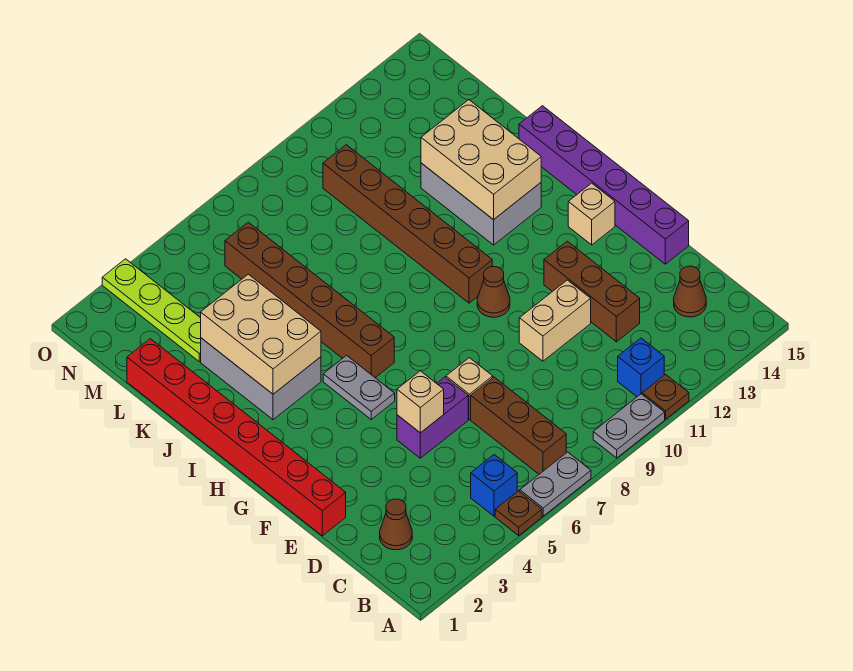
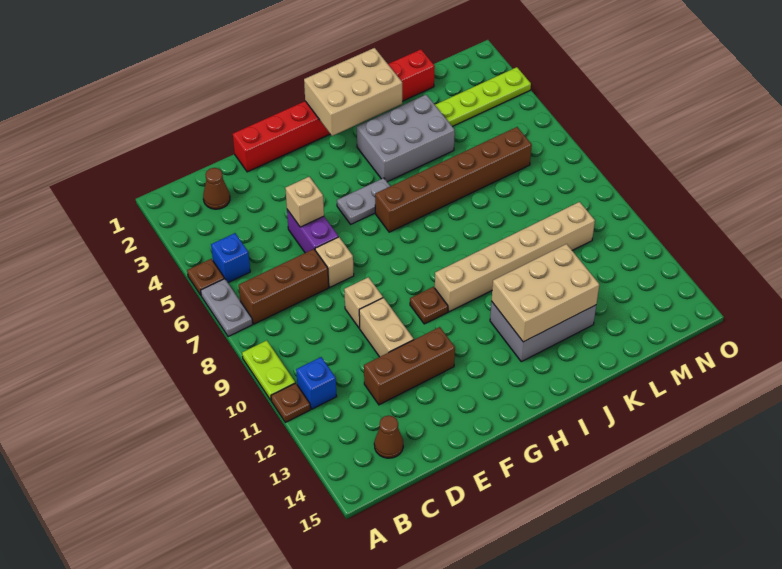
grey 1x2 plate [593,394,665,458] -> lime 1x2 plate [242,340,295,400]
purple 1x6 brick [519,106,689,264] -> none
brown 1x1 cone [477,267,510,317] -> brown 1x1 plate [410,287,448,324]
tan 1x1 brick [568,183,615,245] -> tan 1x1 brick moved to [344,277,383,328]
brown 1x6 brick [323,145,492,303] -> tan 1x6 brick [435,202,595,312]
tan 2x3 brick [201,274,321,394] -> tan 2x3 brick moved to [304,48,402,136]

